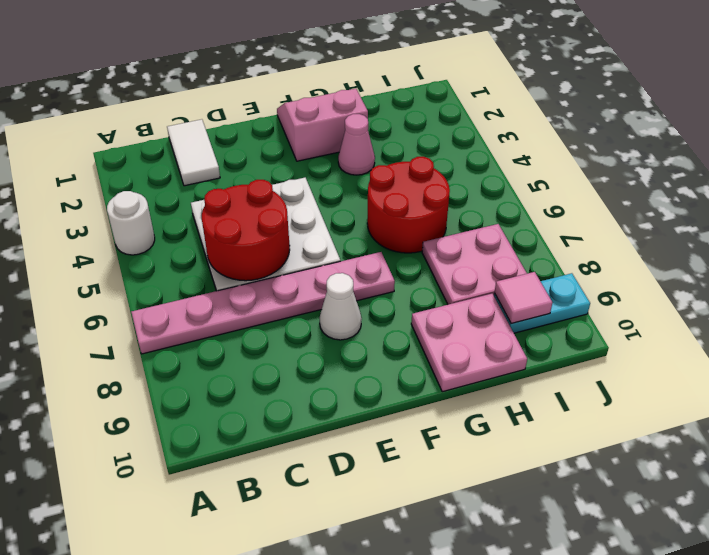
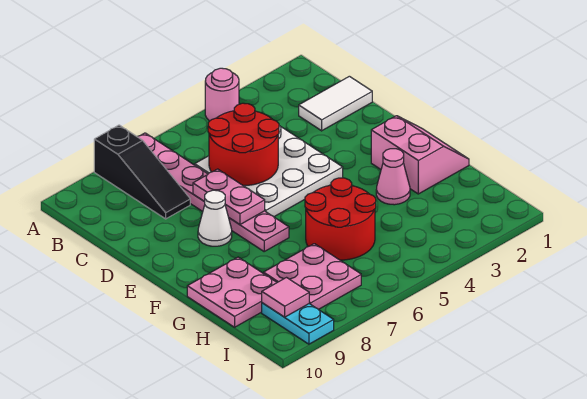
white 1x1 round brick [107,191,155,255] -> pink 1x1 round brick [205,68,239,121]
none -> black 1x3 slope [94,125,190,219]
none -> pink 1x2 plate [193,169,265,225]

